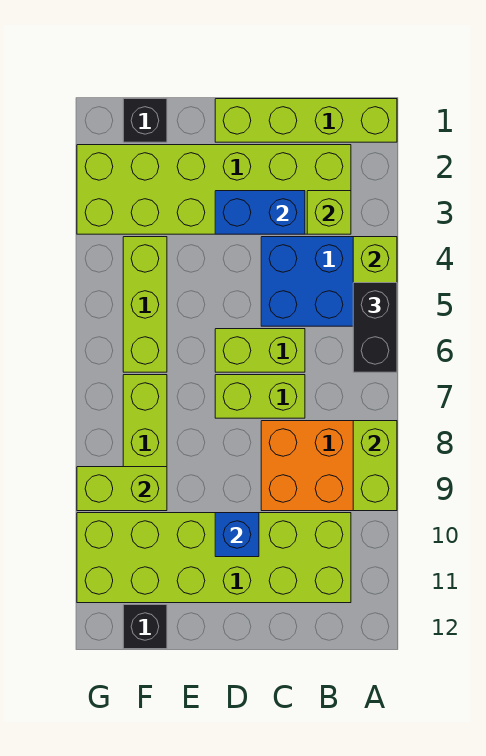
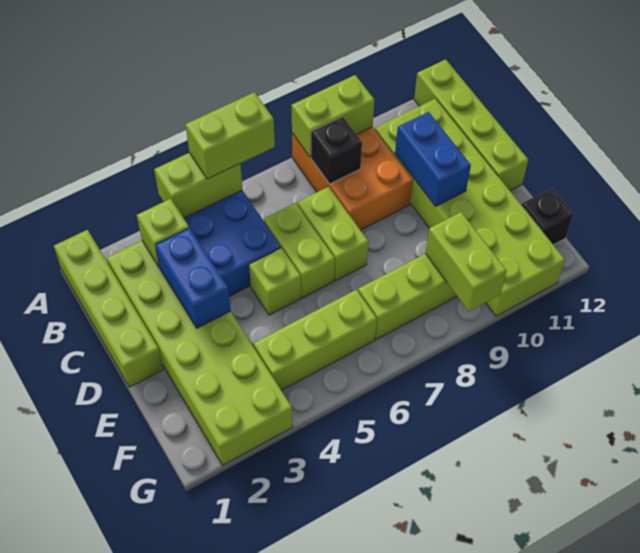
black 1x2 brick [353,283,397,372] -> lime 1x2 brick [186,92,275,179]
none -> lime 1x4 brick [414,59,528,191]
none -> lime 1x1 brick [249,248,301,315]
blue 1x1 brick [215,513,259,557] -> blue 1x2 brick [395,112,471,207]
black 1x1 brick [123,99,167,142] -> black 1x1 brick moved to [311,117,362,184]

